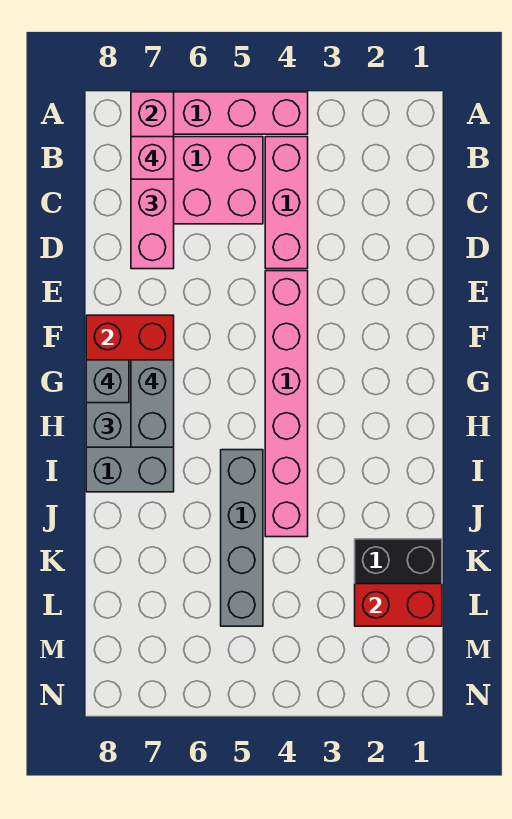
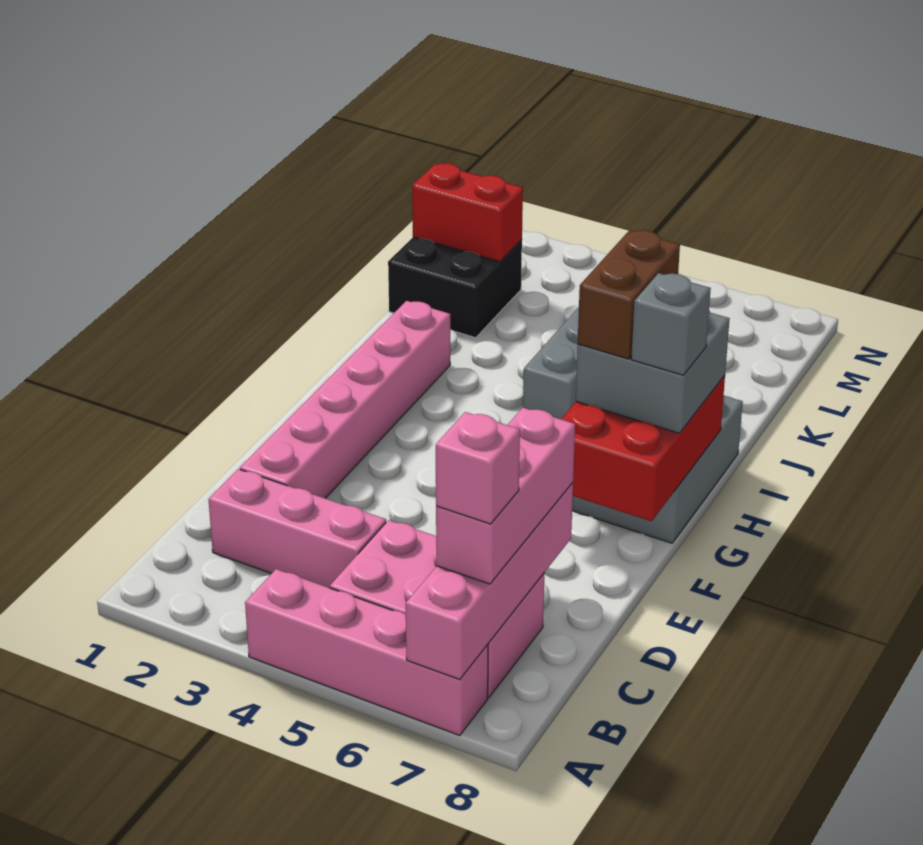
pink 1x3 brick [265,137,308,269] -> pink 1x3 brick turned to [208,469,386,588]
pink 1x6 brick [265,271,308,537] -> pink 1x6 brick moved to [240,301,450,498]
grey 1x2 brick [131,360,174,447] -> brown 1x2 brick [578,230,680,359]

